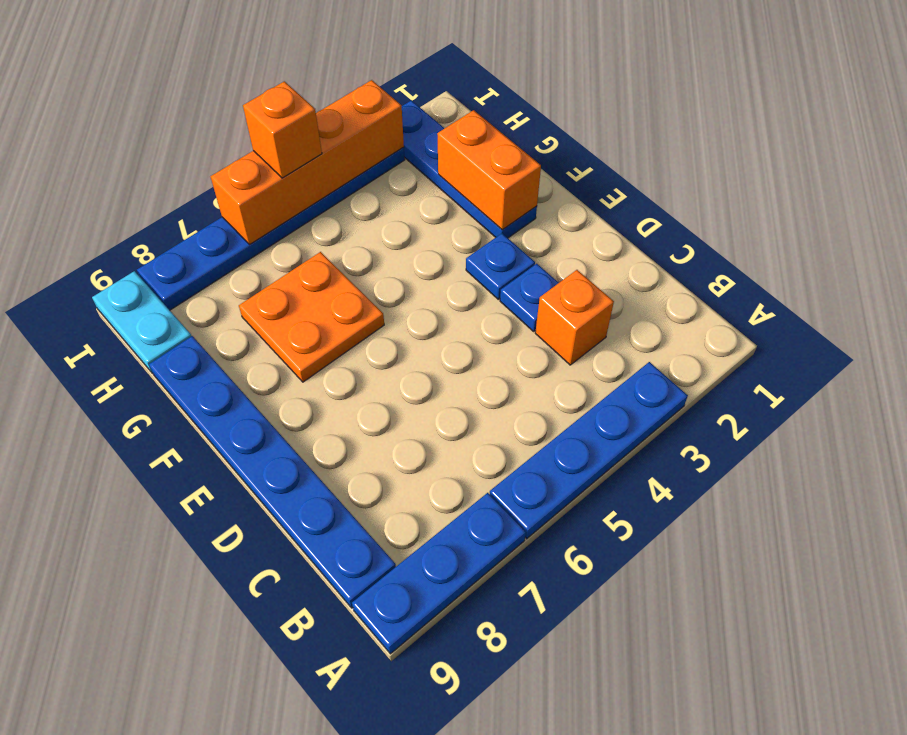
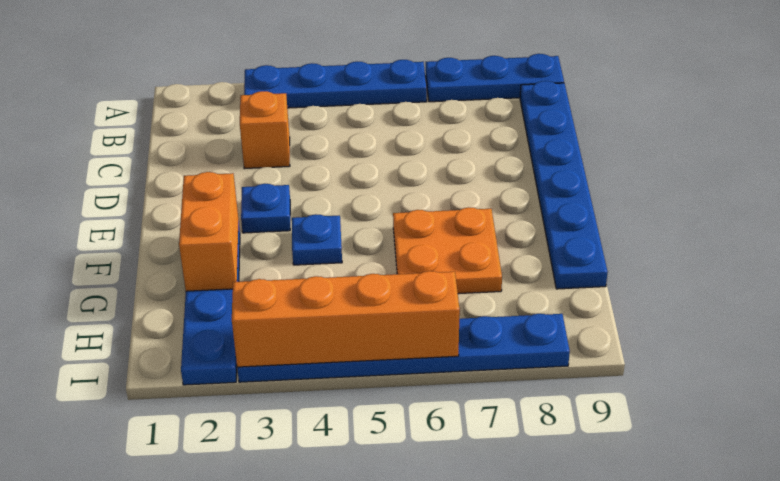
blue 1x1 plate [500,264,559,331] -> blue 1x1 plate moved to [292,214,342,265]
cyan 1x2 plate [92,271,191,373] -> none
orange 1x1 brick [243,81,322,178] -> none

